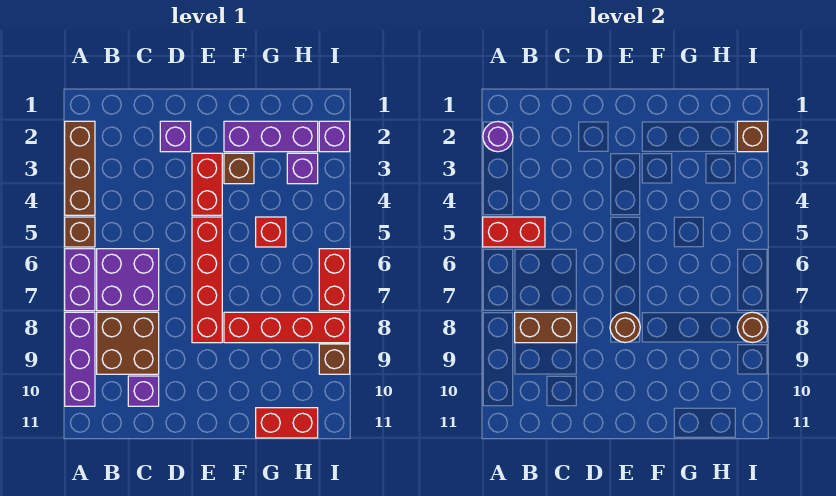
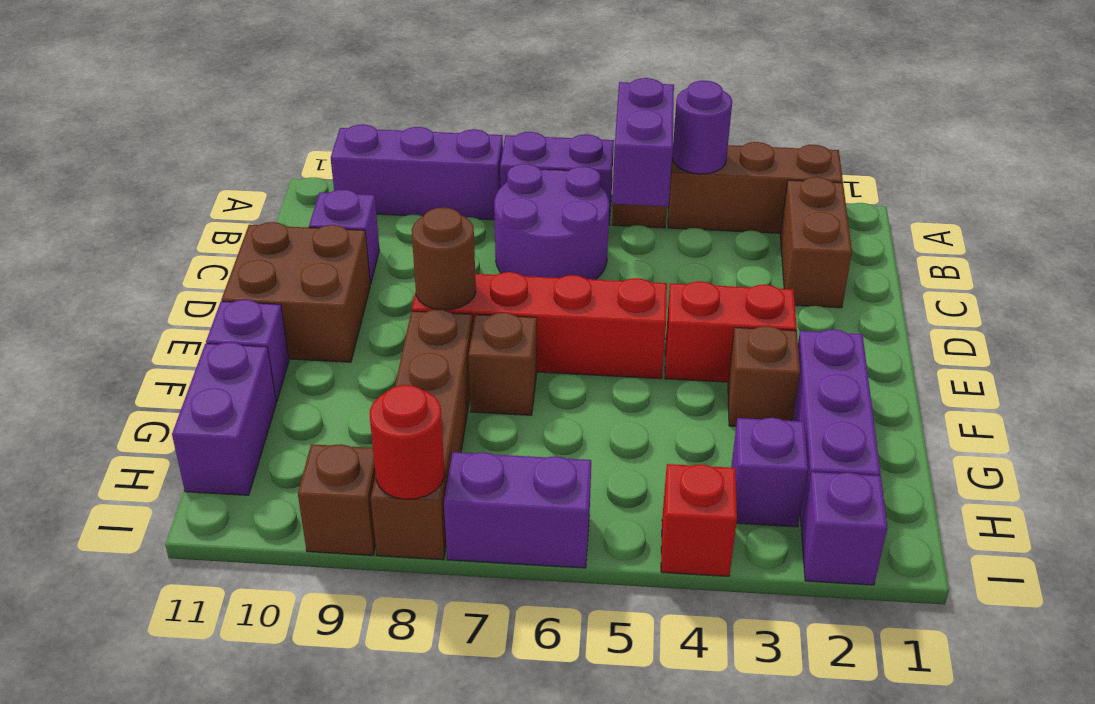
purple 1x1 round brick [483,122,513,152] -> purple 1x1 round brick moved to [672,81,732,174]
red 1x2 brick [483,217,545,247] -> purple 1x2 brick [612,78,674,206]
purple 2x2 brick [97,249,159,311] -> purple 2x2 round brick [494,164,609,280]
brown 2x2 brick [97,312,159,374] -> brown 2x2 brick moved to [221,222,370,362]
brown 1x2 brick [515,312,577,343] -> brown 1x2 brick moved to [780,177,852,308]
purple 1x1 brick [160,121,191,152] -> purple 1x1 brick moved to [206,300,289,402]
red 1x4 brick [224,312,350,343] -> brown 1x4 brick [371,309,473,560]
red 1x1 brick [256,217,286,247] -> red 1x1 brick moved to [661,464,737,576]
red 1x2 brick [256,408,318,438] -> purple 1x2 brick [172,342,276,495]
brown 1x1 brick [737,121,768,152] -> brown 1x1 brick moved to [469,313,537,415]
red 1x2 brick [319,249,350,311] -> purple 1x2 brick [444,452,591,568]
brown 1x1 round brick [737,312,768,343] -> red 1x1 round brick [370,385,445,499]

